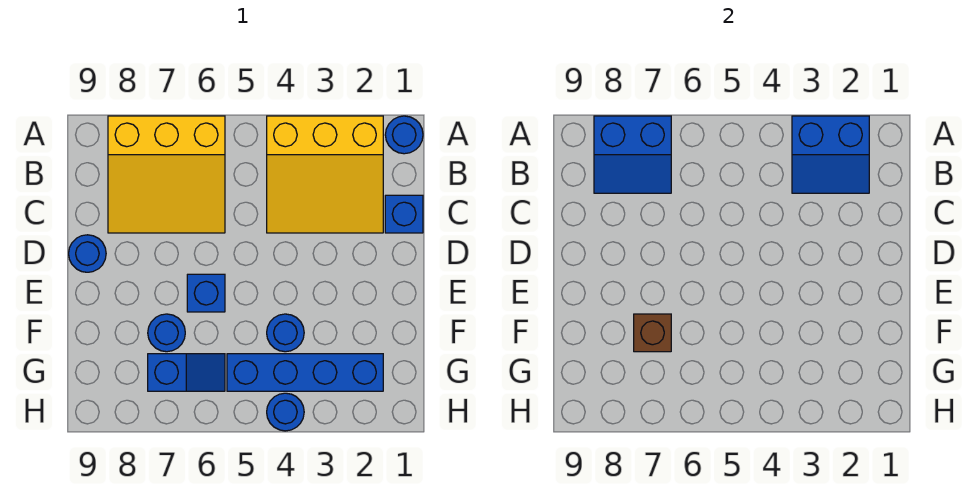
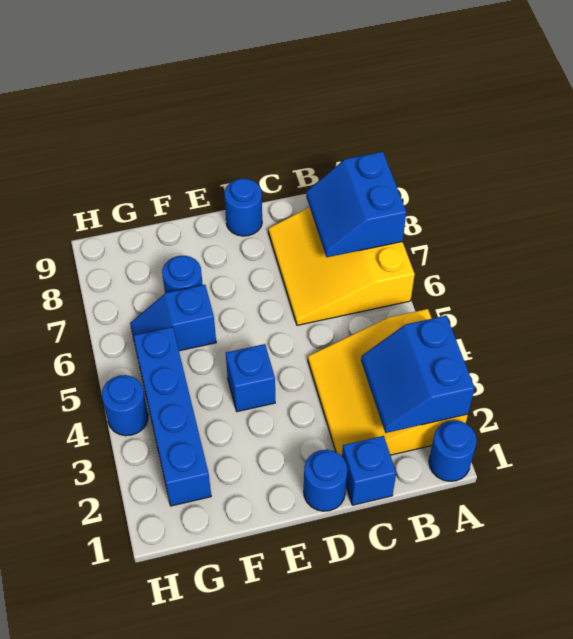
blue 1x1 brick [187,274,225,312] -> blue 1x1 brick moved to [226,344,275,412]
blue 1x1 round brick [267,314,304,352] -> blue 1x1 round brick moved to [304,450,347,511]
brown 1x1 brick [634,314,671,352] -> none
blue 1x2 slope [148,354,225,391] -> blue 1x2 slope turned to [130,285,216,351]

